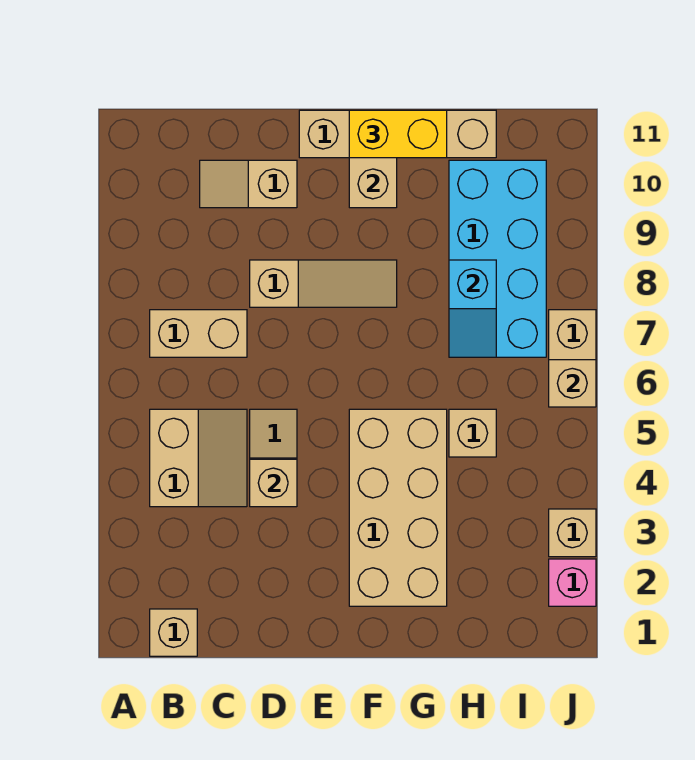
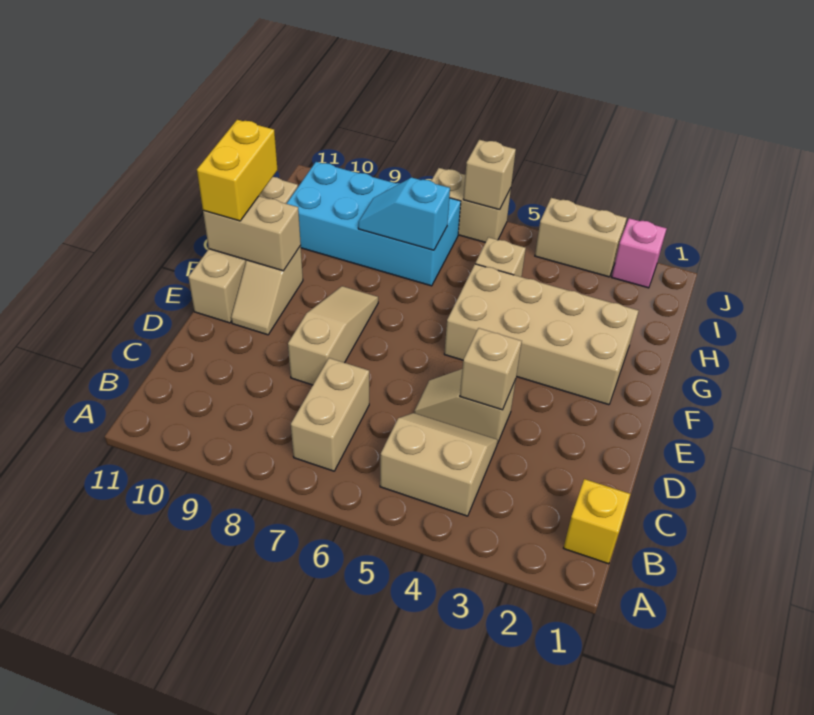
tan 1x1 brick [150,609,197,656] -> yellow 1x1 brick [564,479,630,564]
tan 1x2 slope [200,160,297,208] -> tan 1x2 slope moved to [231,246,303,335]
cyan 1x2 slope [449,260,496,357] -> cyan 1x2 slope turned to [358,178,450,250]
tan 1x1 brick [549,509,596,557] -> tan 1x2 brick [535,198,627,277]

